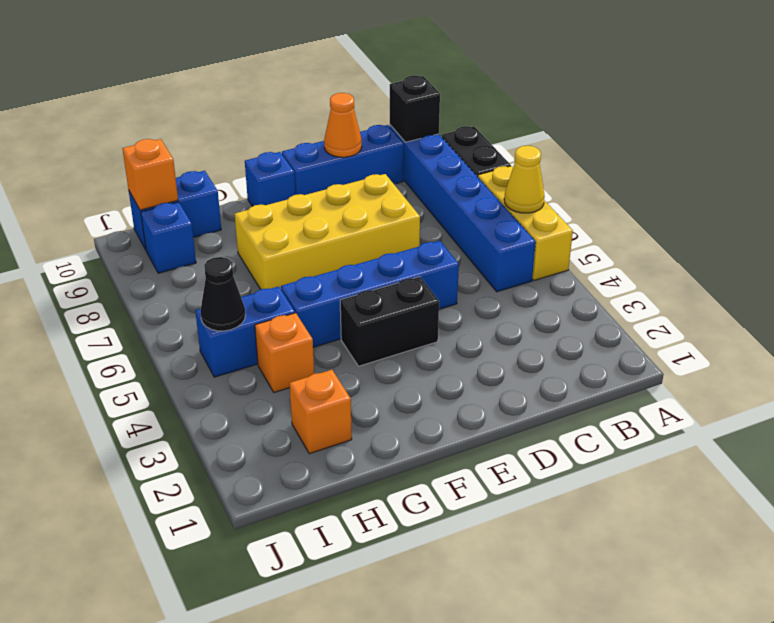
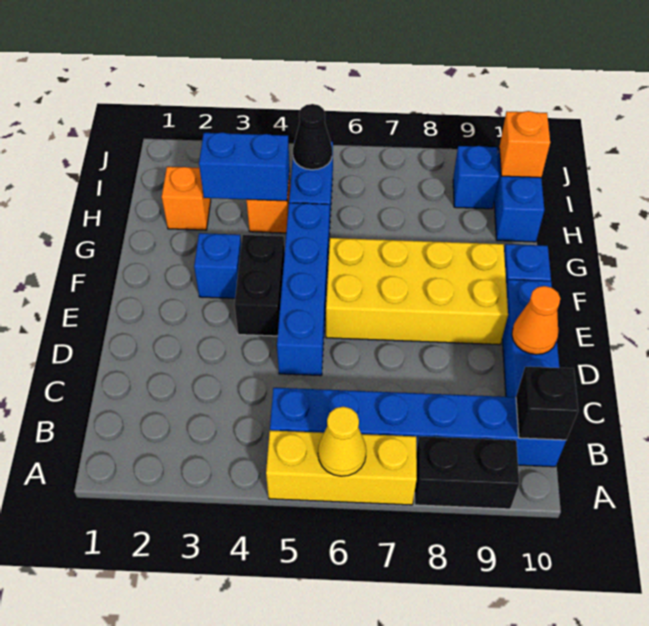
yellow 2x4 brick [235,174,420,289] -> yellow 2x4 brick turned to [326,238,508,345]
none -> blue 1x1 brick [194,233,241,298]
none -> blue 1x2 brick [199,132,290,201]

